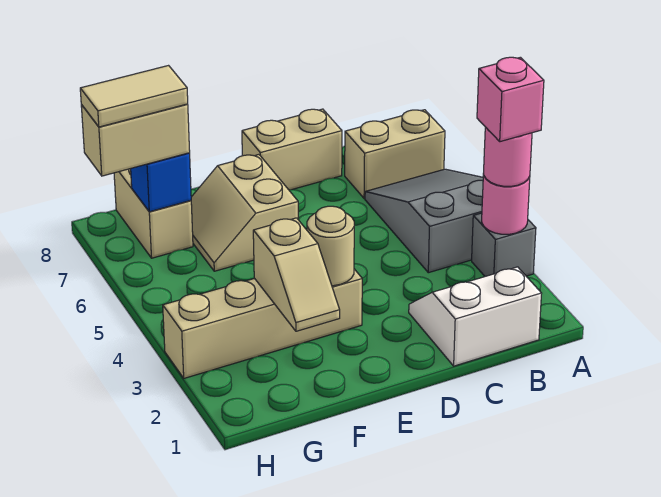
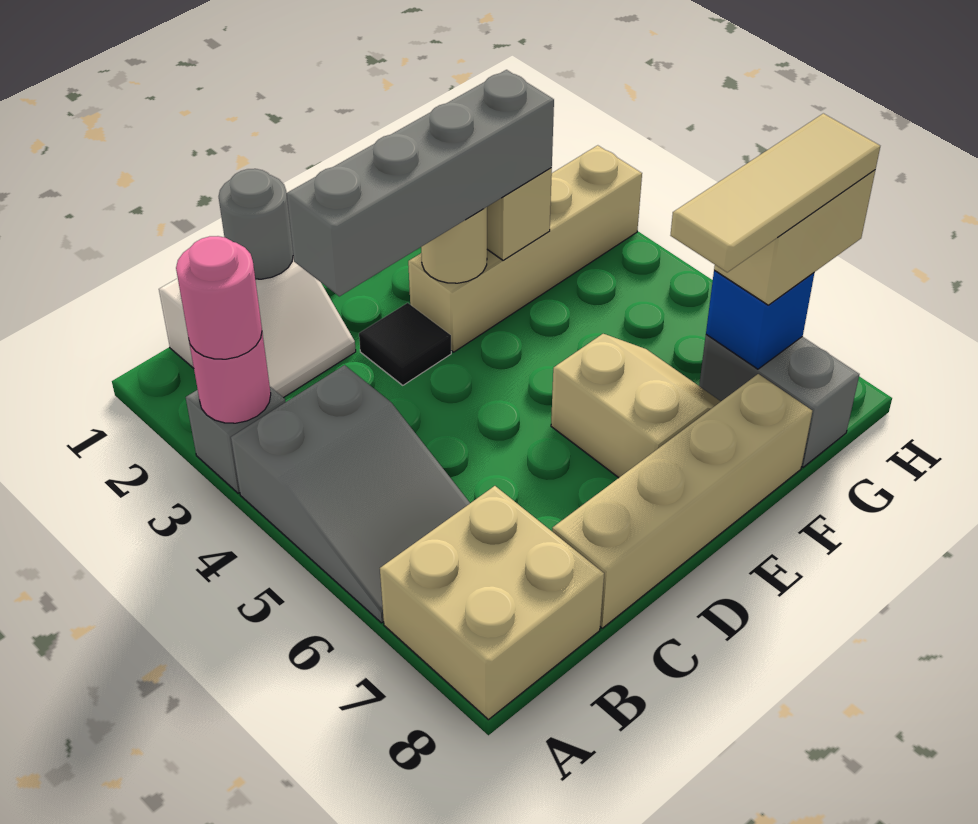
pink 1x1 brick [477,57,544,142] -> none
tan 1x2 brick [345,110,445,199] -> tan 2x2 brick [380,486,604,720]
none -> grey 1x1 round brick [219,169,293,279]
none -> grey 1x4 brick [287,70,554,296]
tan 1x2 brick [242,109,342,190] -> tan 1x4 brick [552,374,812,628]
none -> black 1x1 tile [359,303,451,385]
tan 1x2 brick [114,169,193,258] -> grey 1x2 brick [699,335,859,467]
tan 1x2 tile [80,66,188,127] -> tan 1x3 tile [670,113,880,272]

